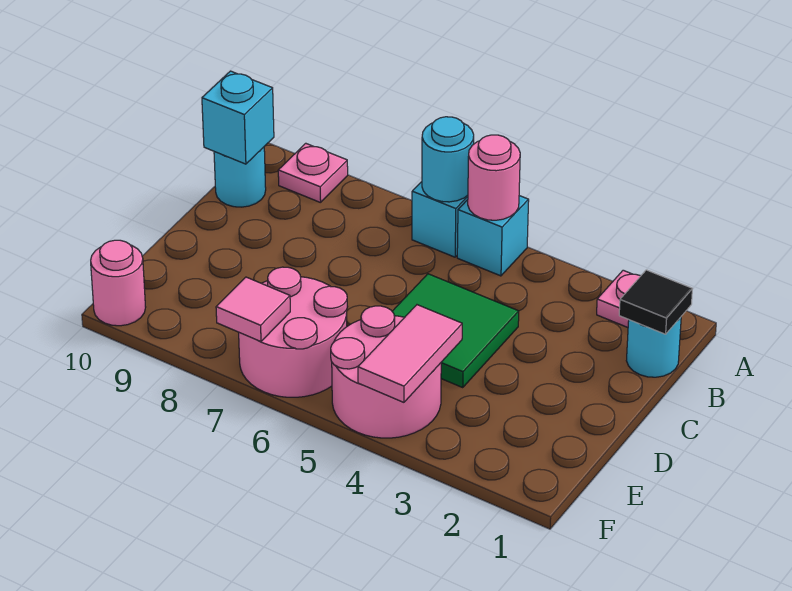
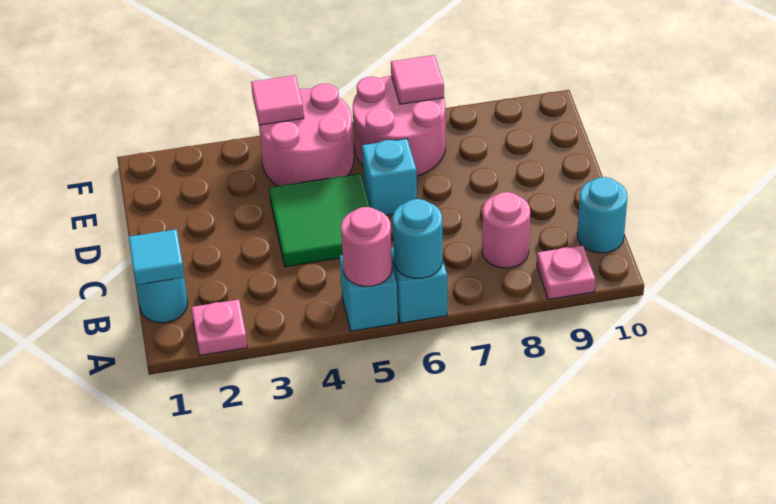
black 1x1 tile [619,270,692,334] -> cyan 1x1 tile [129,229,184,285]
cyan 1x1 brick [202,71,274,164] -> cyan 1x1 brick moved to [362,139,417,216]
pink 1x2 tile [358,305,462,402] -> pink 1x1 tile [251,75,304,125]
pink 1x1 round brick [91,240,146,326] -> pink 1x1 round brick moved to [482,192,530,268]

